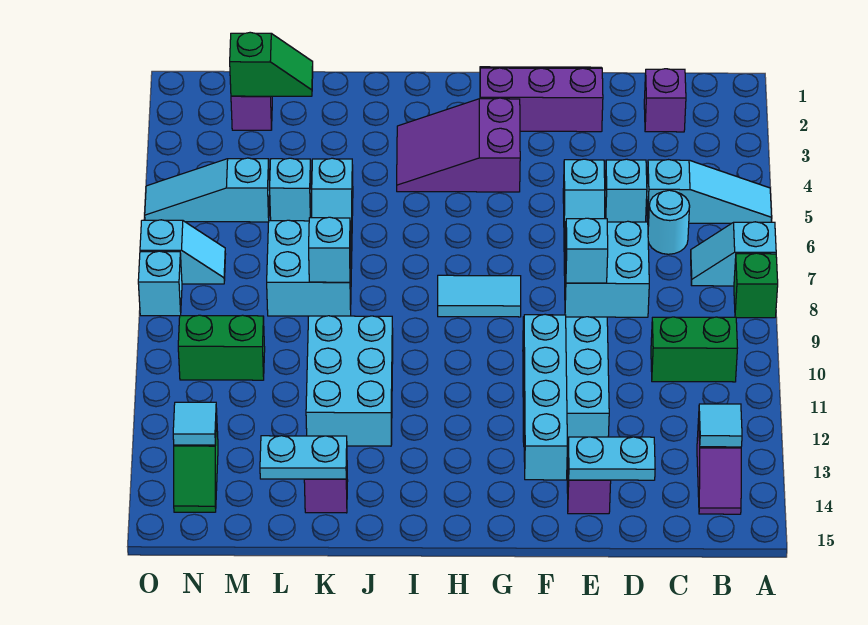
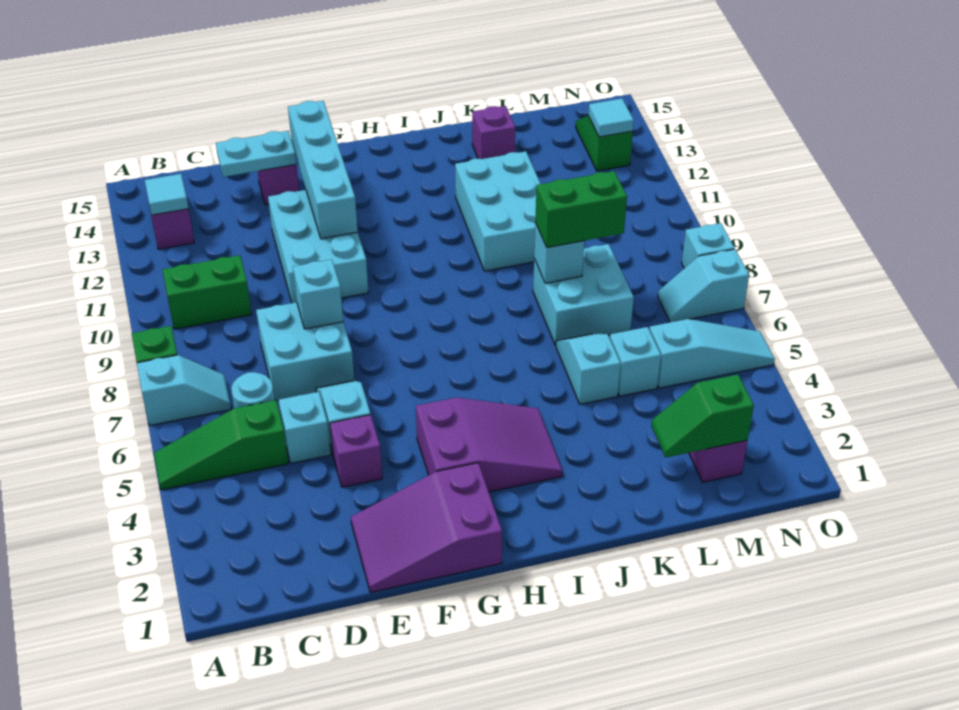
cyan 1x3 slope [647,160,772,223] -> green 1x3 slope [154,400,288,490]
purple 1x1 brick [644,69,686,132] -> purple 1x1 brick moved to [330,415,382,487]
purple 2x3 slope [480,67,603,132] -> purple 2x3 slope turned to [351,463,502,592]
cyan 1x2 tile [438,275,521,317] -> none
cyan 1x2 plate [260,436,347,479] -> none
green 1x2 brick [178,315,265,380] -> green 1x2 brick moved to [535,171,627,247]

